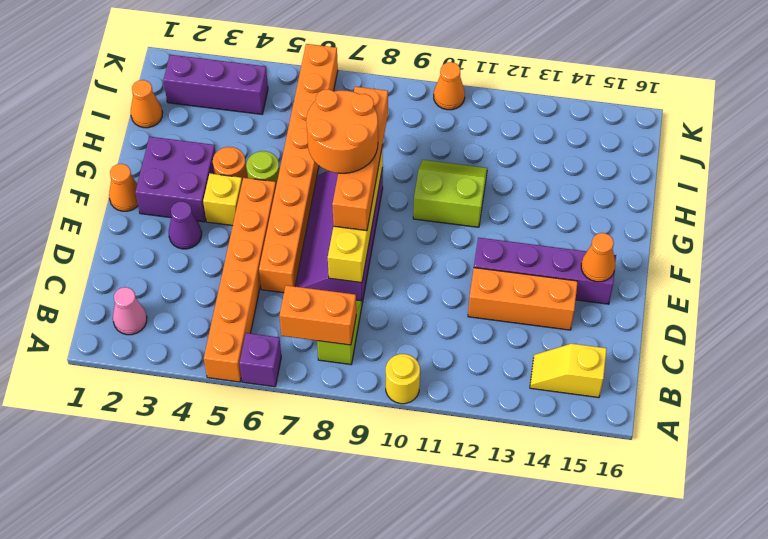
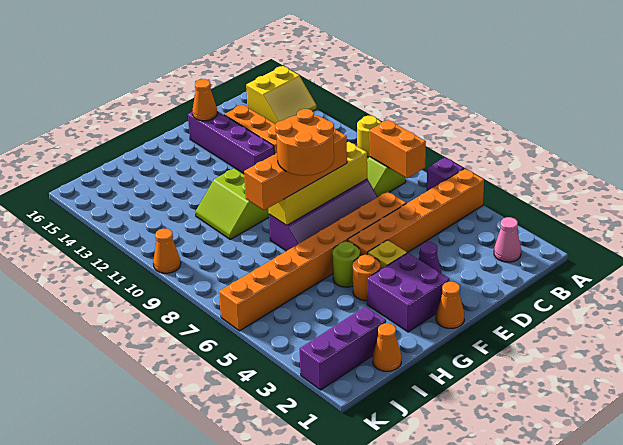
yellow 1x2 slope [530,344,607,398] -> yellow 2x2 slope [246,66,316,124]
purple 1x3 brick [163,55,268,114] -> purple 1x3 brick turned to [300,306,386,390]

